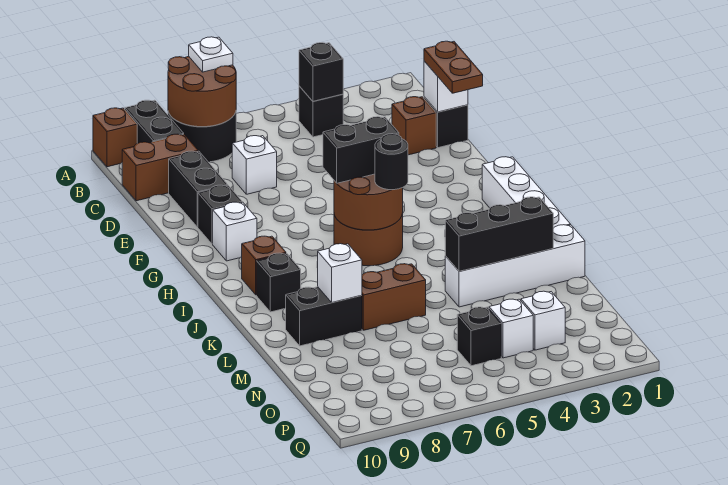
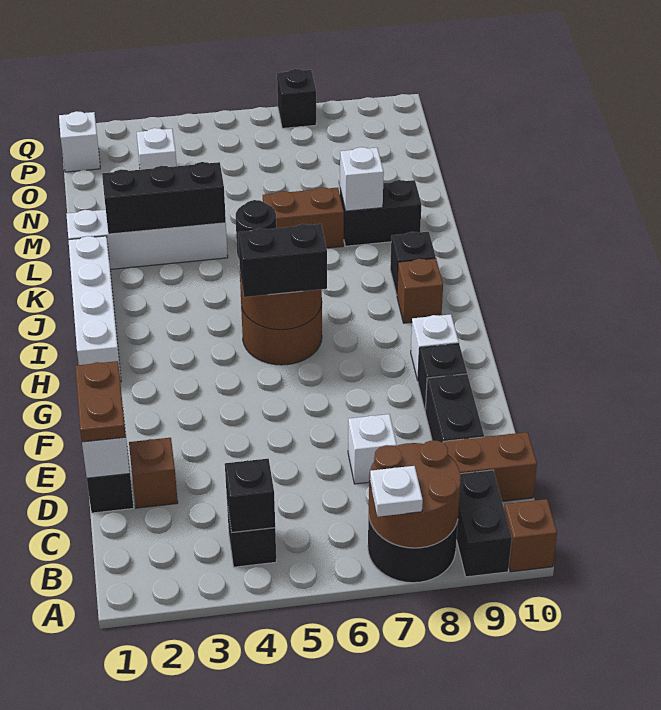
white 1x1 brick [489,299,533,358] -> white 1x1 brick moved to [59,111,100,172]
black 1x1 brick [457,307,501,366] -> black 1x1 brick moved to [277,69,316,128]

